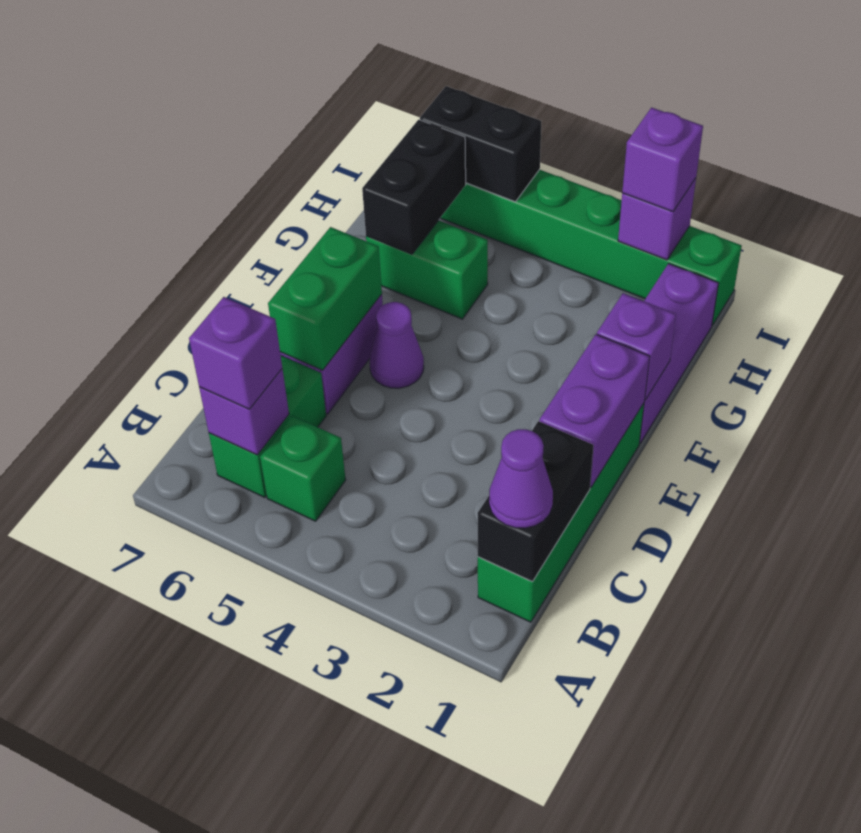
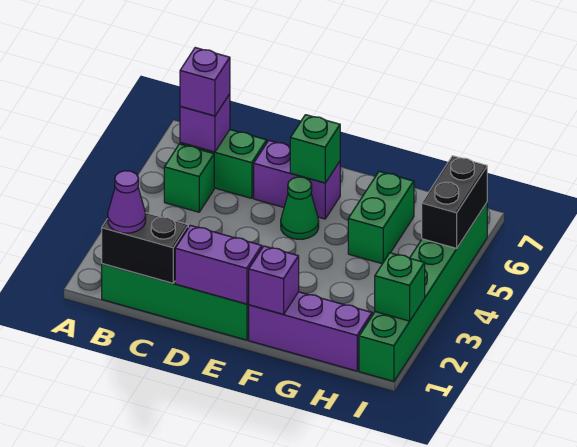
green 1x2 brick [268,227,382,370] -> green 1x1 brick [290,115,340,183]
purple 1x1 cone [370,302,424,388] -> green 1x1 cone [281,177,319,239]
black 1x2 brick [362,120,466,254] -> none
purple 1x1 brick [618,178,696,260] -> green 1x1 brick [375,253,425,321]
purple 1x1 brick [622,108,703,212] -> none

